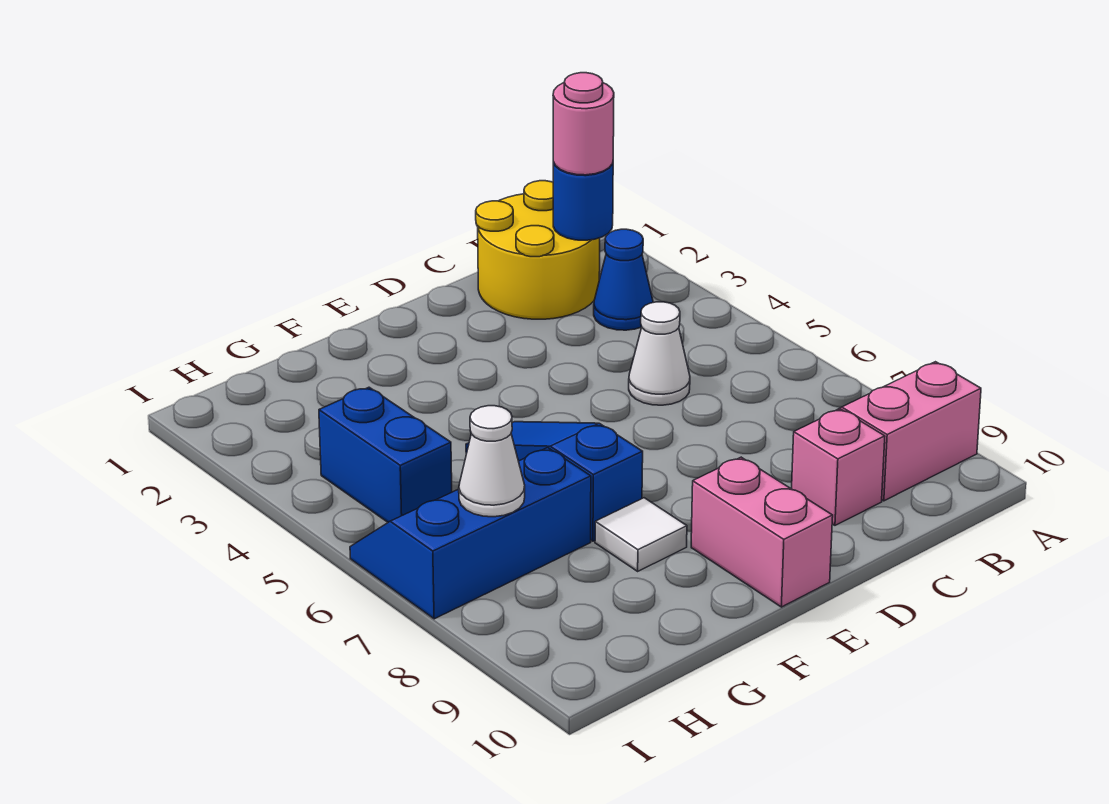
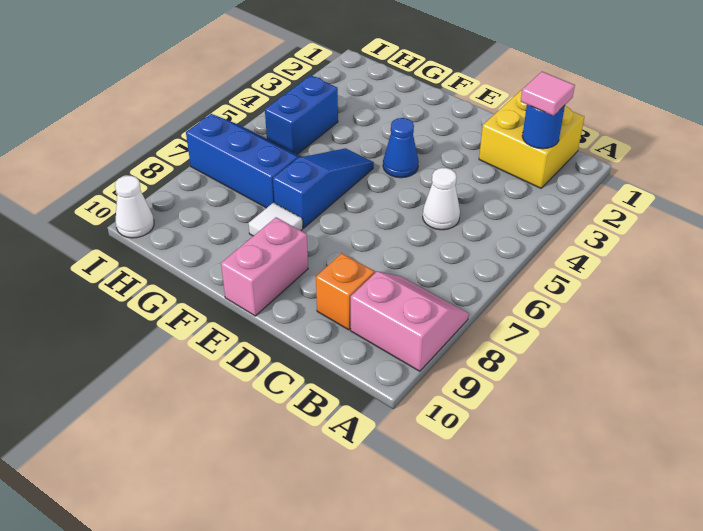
yellow 2x2 round brick [476,181,600,319] -> yellow 2x2 brick [479,90,584,188]
pink 1x1 round brick [553,73,614,175] -> pink 1x1 tile [521,72,575,116]
blue 1x1 cone [594,229,653,330] -> blue 1x1 cone moved to [383,118,419,178]
pink 1x1 brick [792,409,885,525] -> orange 1x1 brick [316,253,374,330]
white 1x1 cone [459,406,525,517] -> white 1x1 cone moved to [115,176,154,238]

